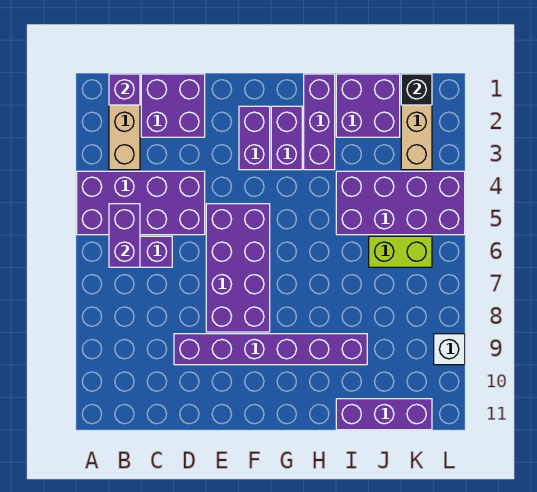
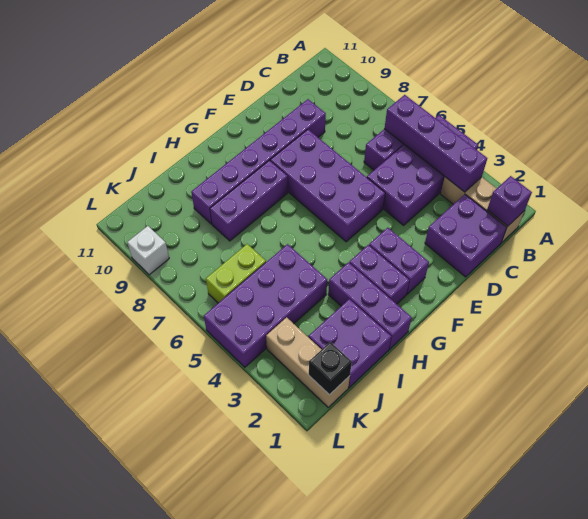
purple 1x2 brick [109,204,140,267] -> purple 1x4 brick [384,95,487,192]
purple 1x3 brick [336,399,432,430] -> purple 1x3 brick moved to [210,160,288,241]

